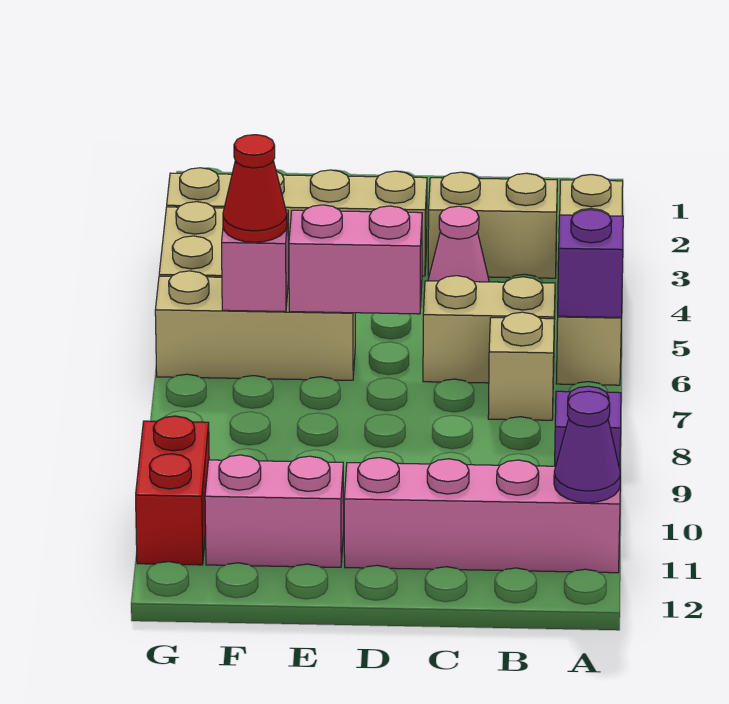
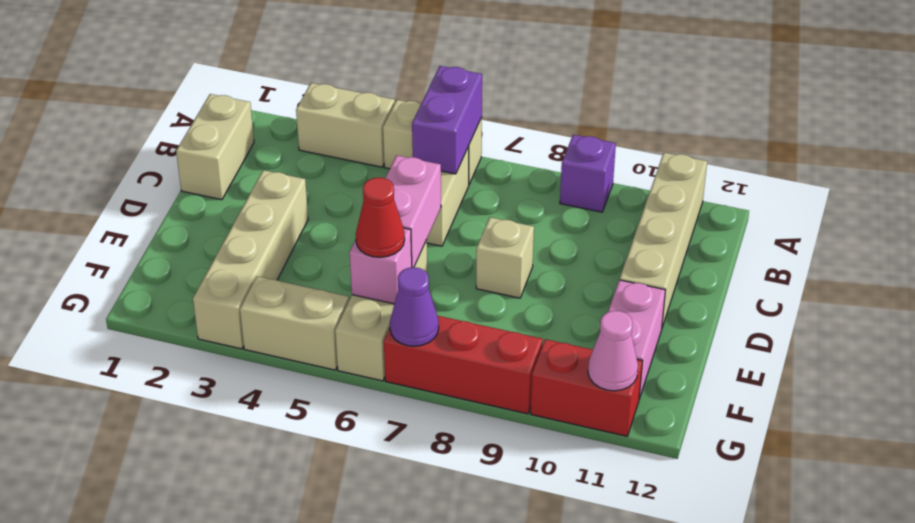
purple 1x1 brick [558,210,623,317] -> purple 1x2 brick [412,66,482,174]
pink 1x4 brick [344,458,620,573] -> tan 1x4 brick [620,153,707,327]
purple 1x1 cone [554,391,620,503] -> purple 1x1 cone moved to [390,267,439,346]
tan 1x2 brick [428,172,557,278] -> tan 1x2 brick moved to [176,94,254,200]
tan 1x1 brick [488,312,554,420] -> tan 1x1 brick moved to [476,217,534,298]
pink 1x1 cone [428,206,489,282] -> pink 1x1 cone moved to [588,311,638,391]
none -> red 1x3 brick [384,316,543,414]

